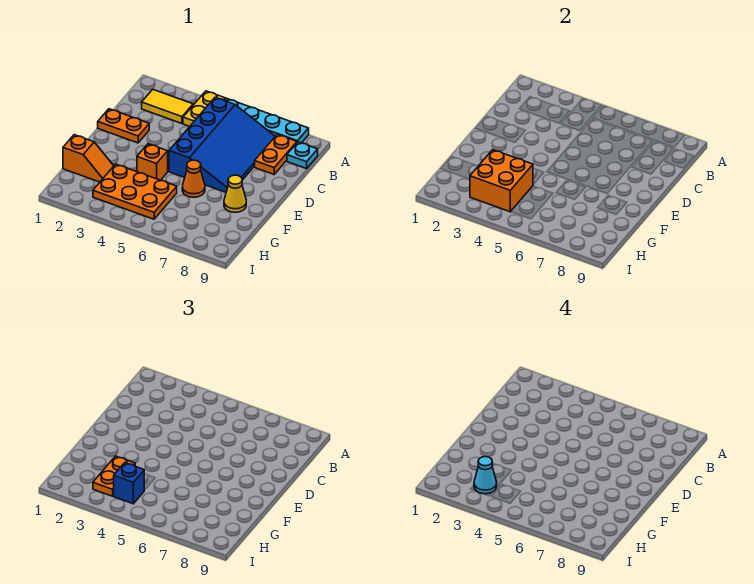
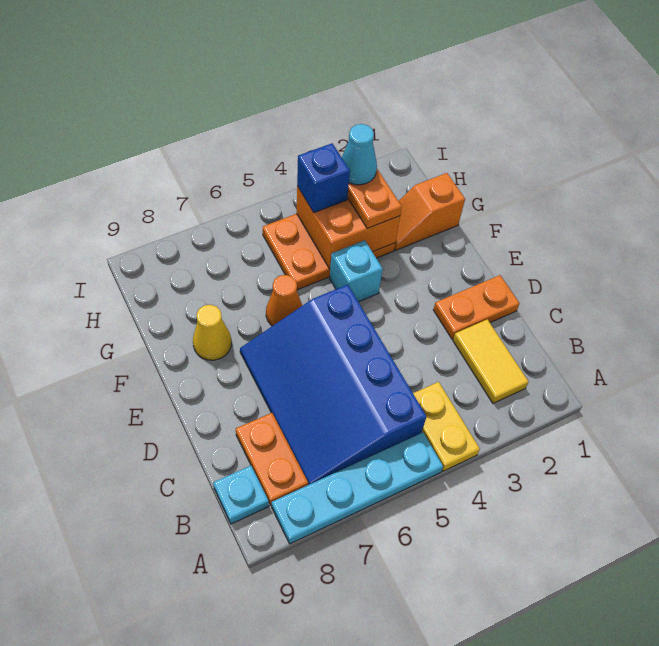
yellow 1x2 tile [142,90,193,124] -> yellow 1x2 tile turned to [453,319,529,403]
orange 1x1 brick [137,144,168,180] -> cyan 1x1 brick [330,240,383,302]

